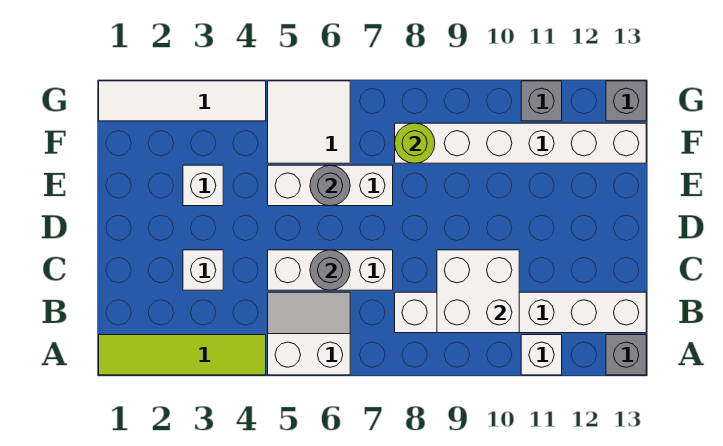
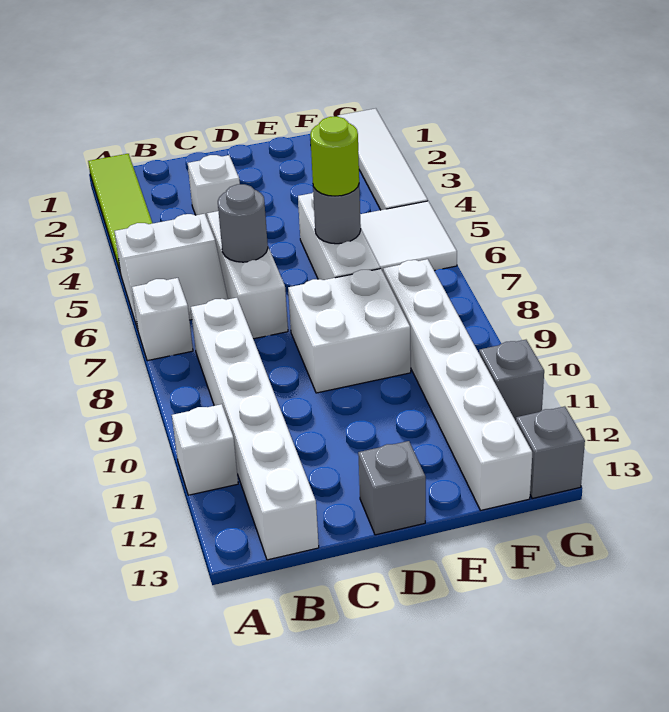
white 2x2 slope [268,292,350,375] -> white 2x2 slope turned to [115,214,228,329]
grey 1x1 brick [606,335,646,375] -> grey 1x1 brick moved to [358,441,426,535]
white 2x2 brick [437,250,519,333] -> white 2x2 brick moved to [288,269,411,393]
white 1x1 brick [183,165,223,206] -> white 1x1 brick moved to [132,278,193,361]
lime 1x1 round brick [395,123,435,163] -> lime 1x1 round brick moved to [310,117,359,196]

